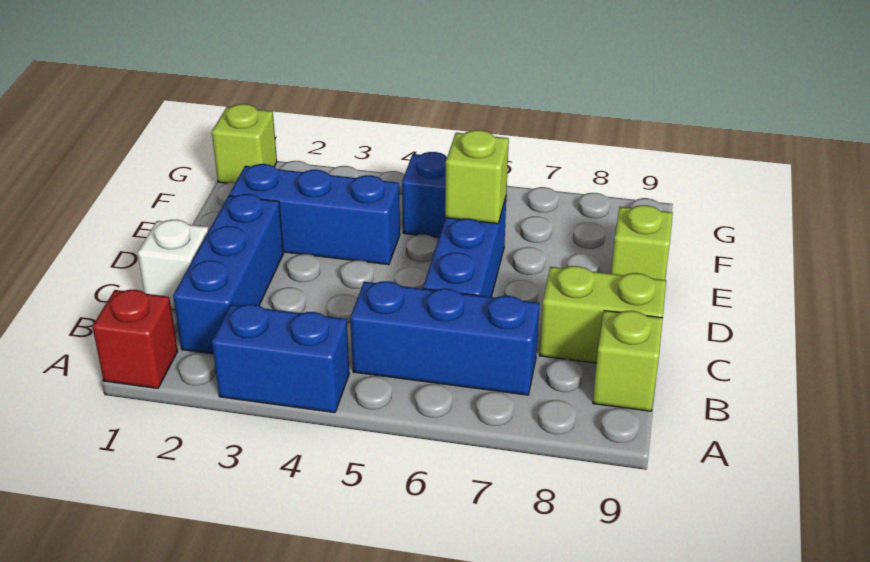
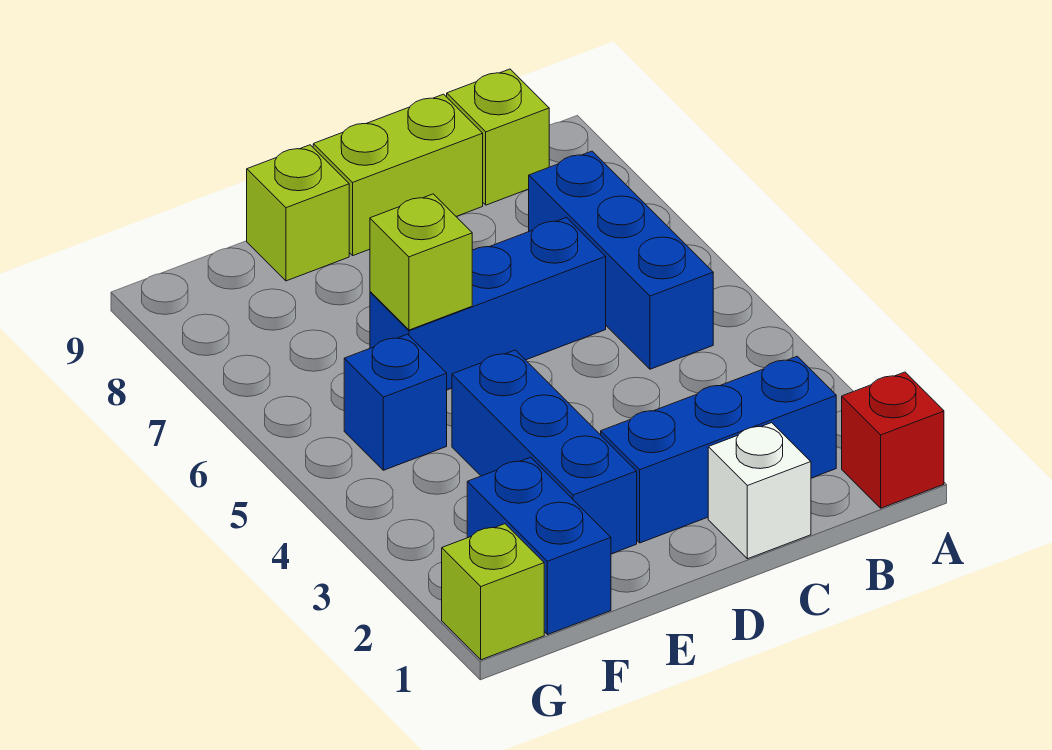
blue 1x2 brick [212,304,349,413] -> blue 1x2 brick moved to [467,457,611,635]
lime 1x2 brick [539,266,666,363] -> lime 1x2 brick turned to [313,94,483,255]

